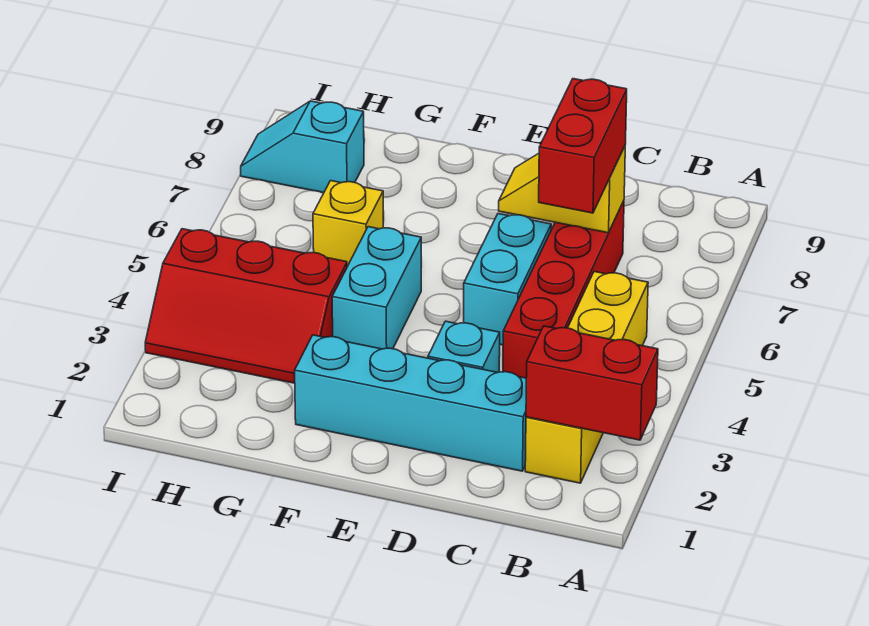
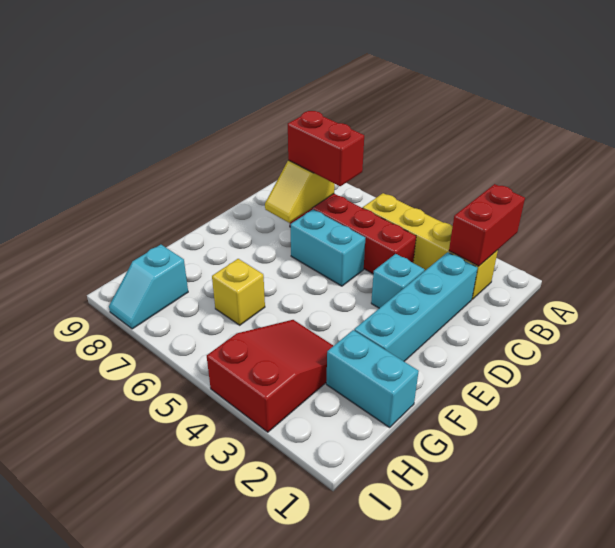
cyan 1x2 brick [332,227,421,349] -> cyan 1x2 brick moved to [326,330,419,427]
red 2x3 slope [145,229,347,383] -> red 2x3 slope turned to [207,320,333,432]

